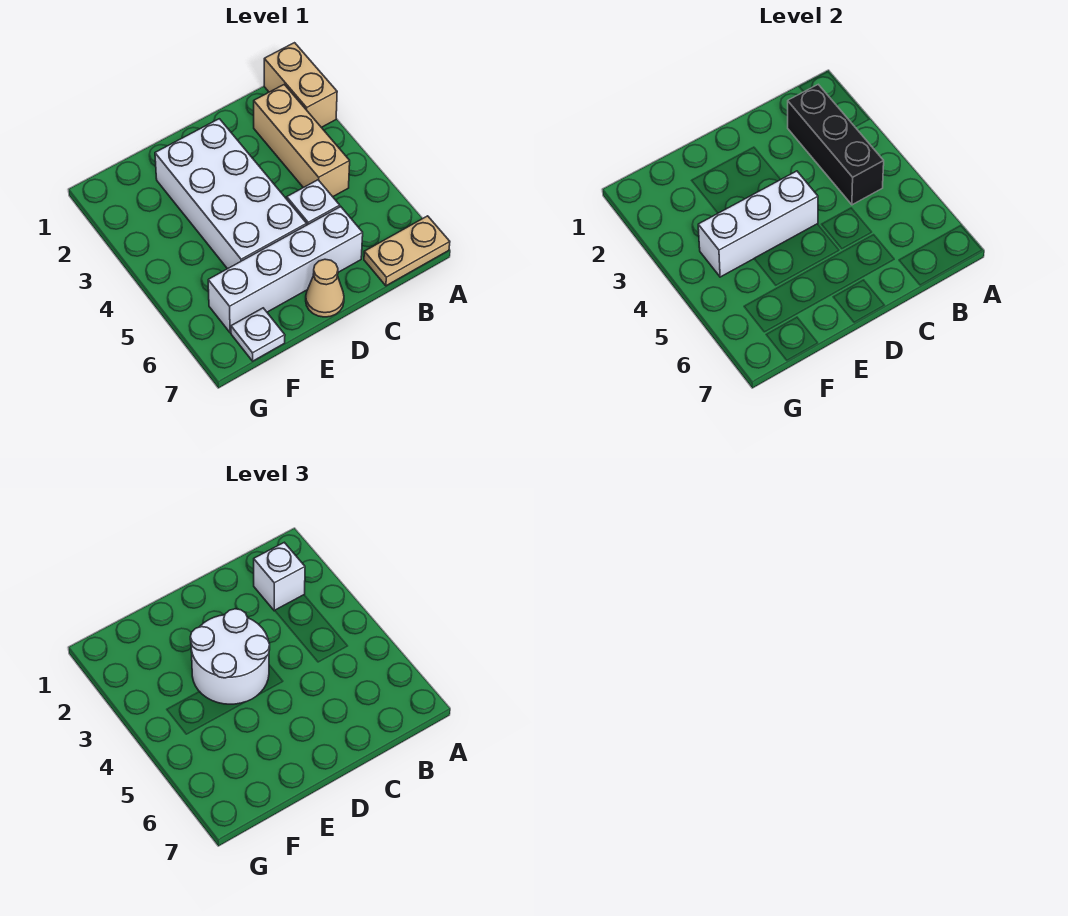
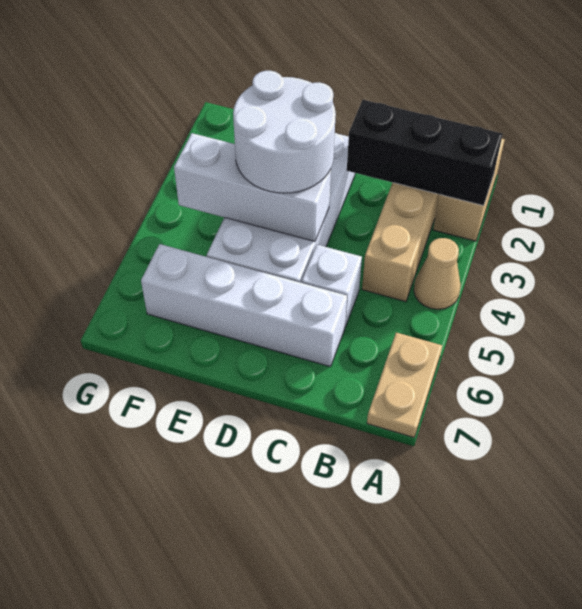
tan 1x2 plate [364,216,450,286] -> tan 1x2 plate turned to [367,333,442,437]
black 1x3 brick [788,85,884,205] -> black 1x3 brick turned to [347,100,502,206]
white 1x1 brick [254,543,305,611] -> none
tan 1x1 cone [306,259,344,317] -> tan 1x1 cone moved to [414,238,461,309]
white 1x1 plate [231,308,285,361] -> none

